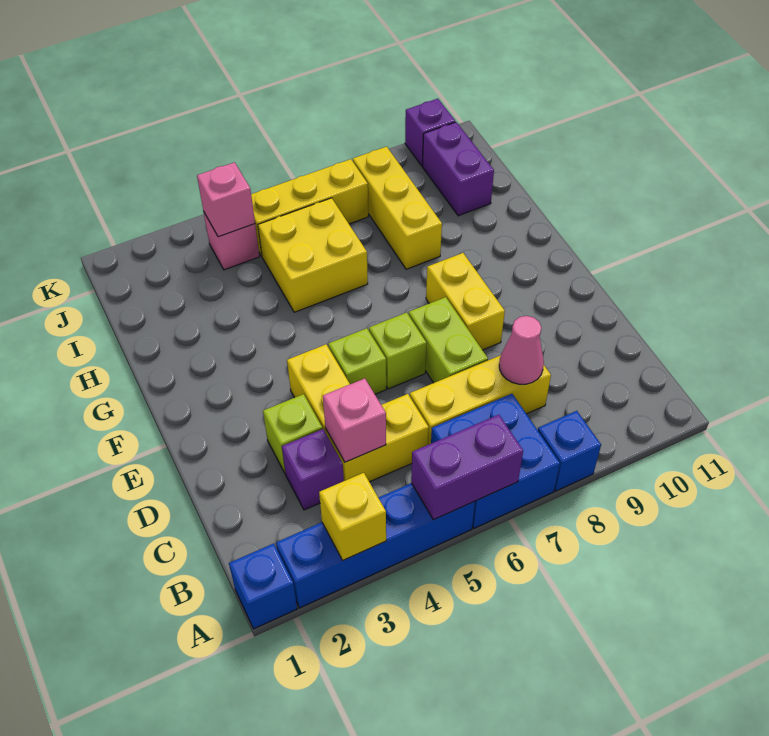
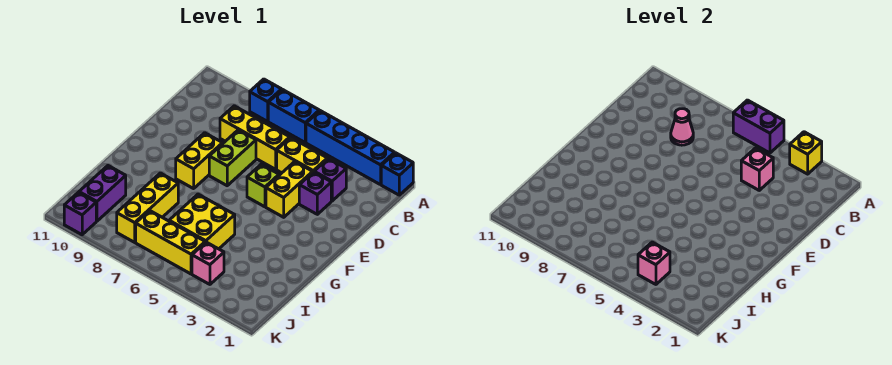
blue 2x2 brick [431,394,560,528] -> blue 1x2 brick [268,90,319,142]
lime 1x1 brick [263,394,322,473] -> purple 1x1 brick [299,172,331,214]
lime 1x1 brick [369,312,426,389] -> none

